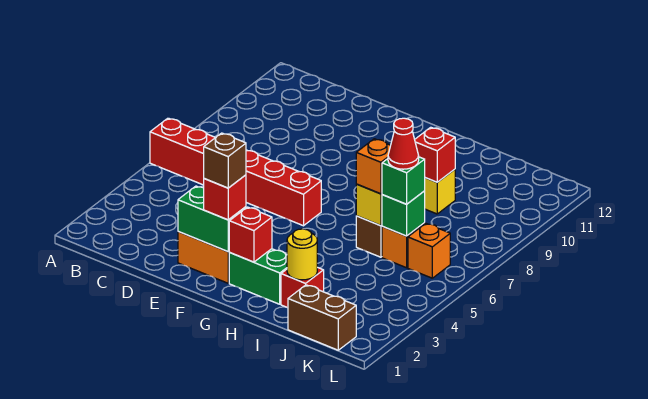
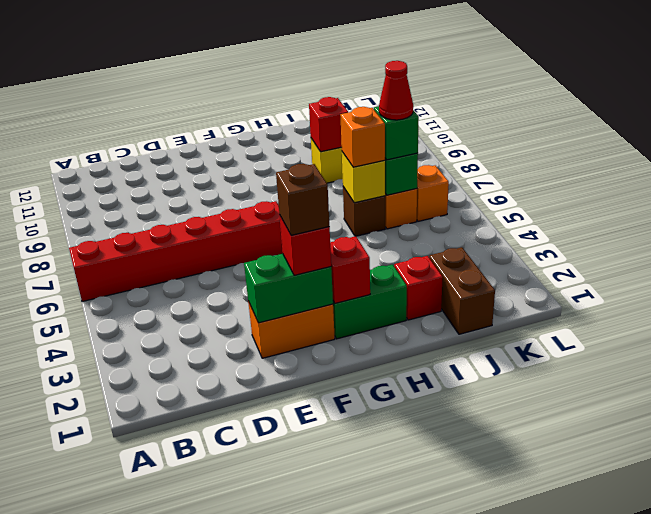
yellow 1x1 round brick [287,229,317,280] -> none
brown 1x2 brick [288,285,356,350] -> brown 1x2 brick turned to [429,247,495,334]

